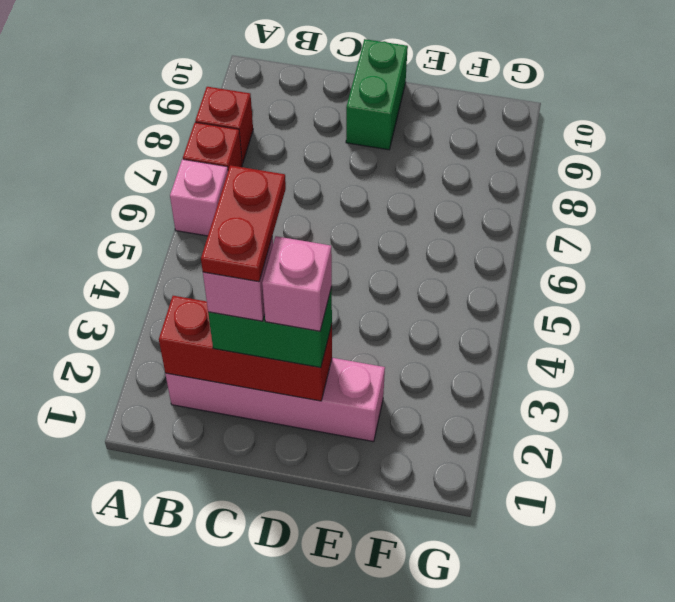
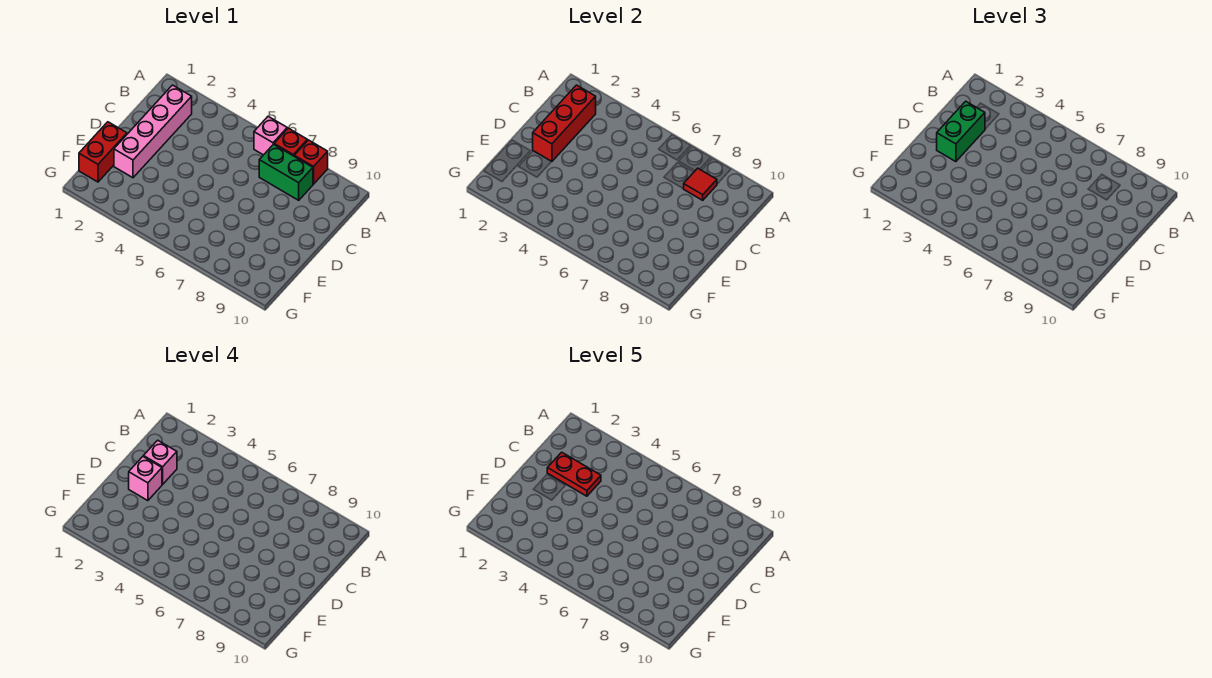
none -> red 1x1 tile [684,168,717,200]
green 1x2 brick [346,39,408,150] -> green 1x2 brick moved to [259,144,313,200]
none -> red 1x2 brick [79,122,127,182]

